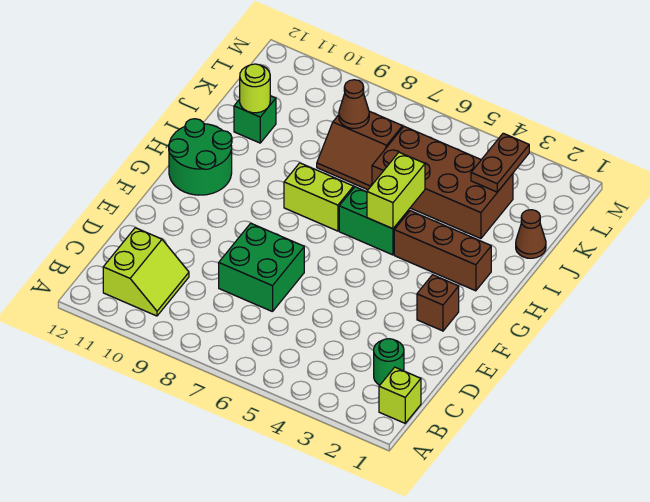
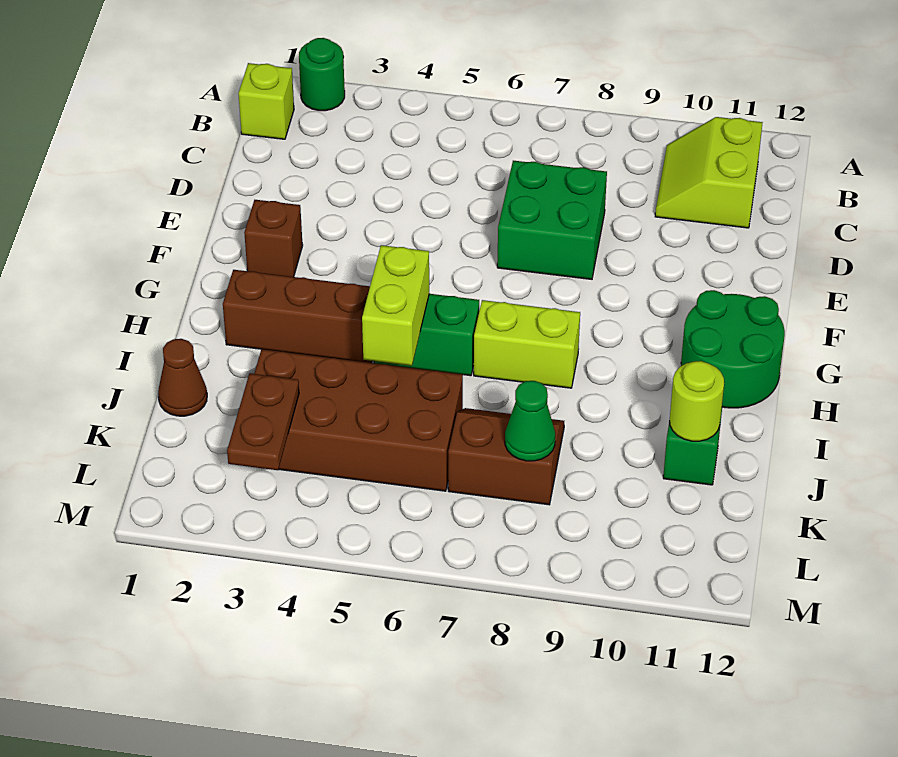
green 1x1 round brick [374,339,404,385] -> green 1x1 round brick moved to [299,38,345,111]
brown 1x1 cone [339,80,369,128] -> green 1x1 cone [505,381,555,461]

